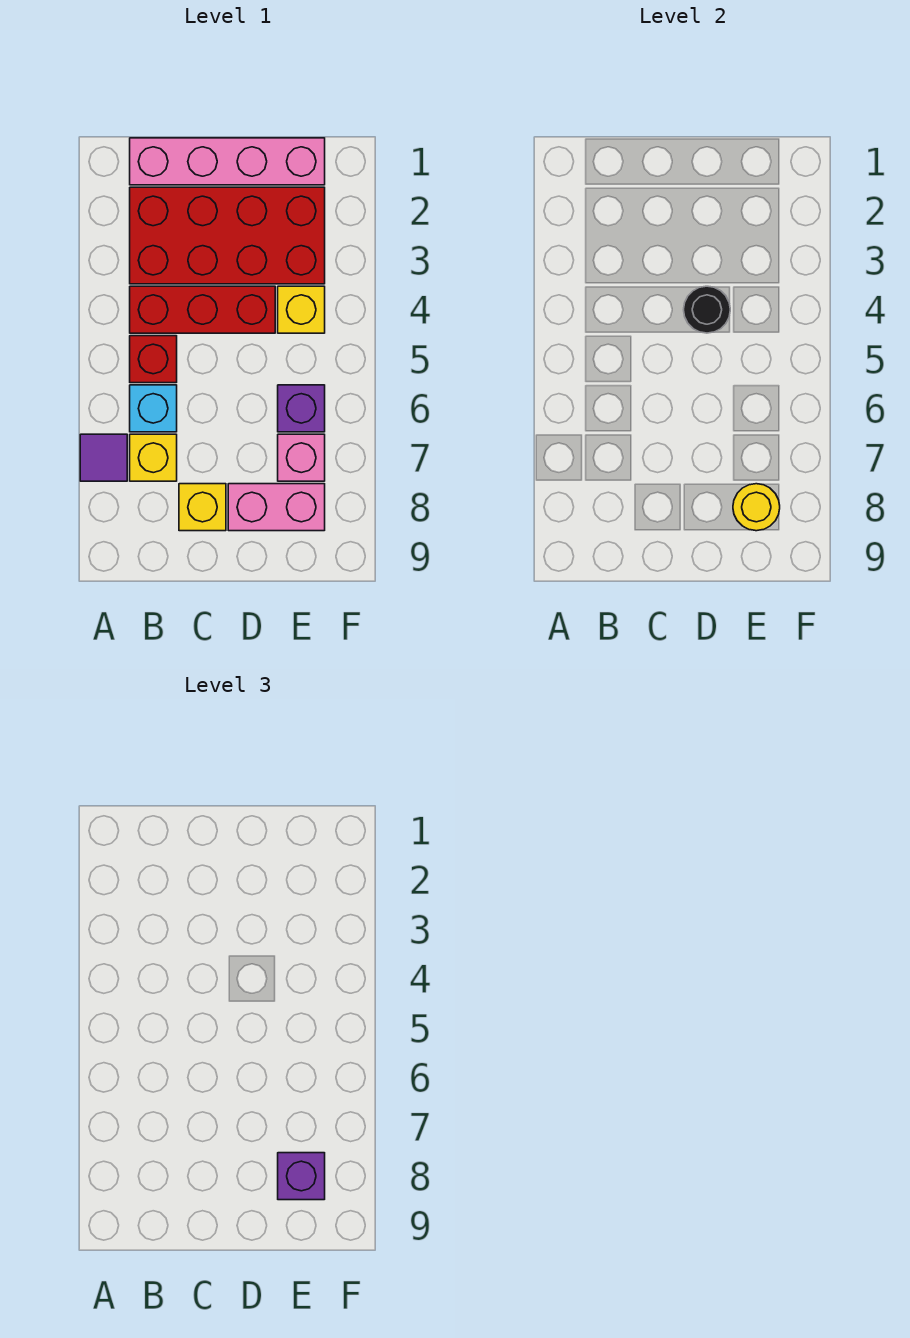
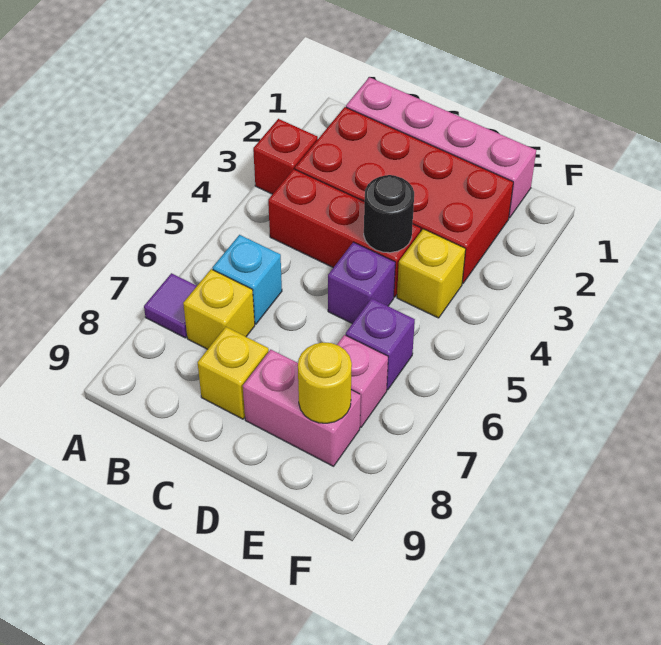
red 1x1 brick [130,336,177,383] -> red 1x1 brick moved to [253,119,318,194]
purple 1x1 brick [278,1153,325,1200] -> purple 1x1 brick moved to [328,242,395,324]

